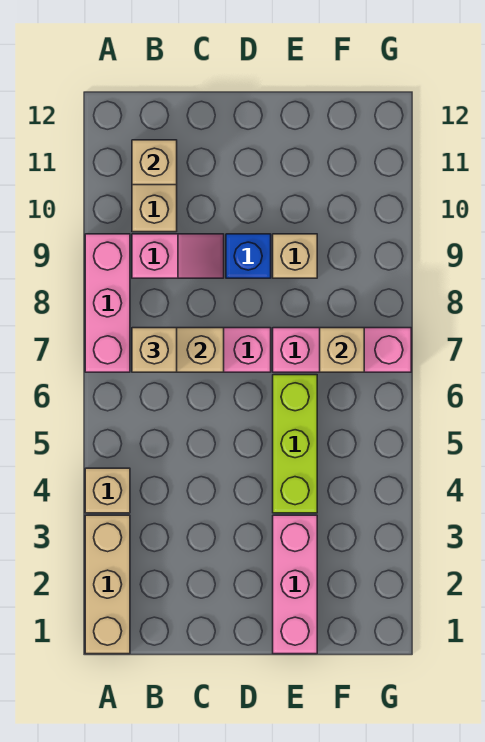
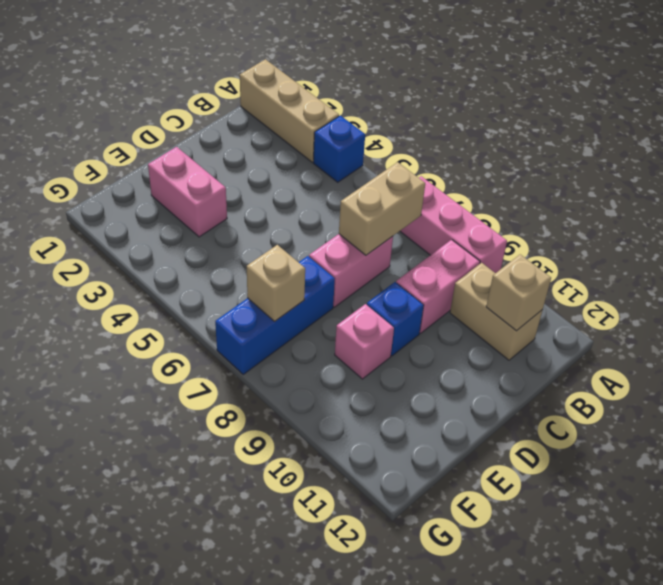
tan 1x1 brick [85,468,130,513] -> blue 1x1 brick [313,116,365,182]
tan 1x1 brick [132,328,177,372] -> none
pink 1x2 slope [132,234,224,278] -> pink 1x2 brick [396,240,480,333]
pink 1x3 brick [273,515,317,654] -> pink 1x2 brick [148,147,227,237]
lime 1x3 brick [273,375,317,513] -> none
pink 1x3 brick [273,328,411,372] -> blue 1x3 brick [215,256,335,374]
tan 1x1 brick [273,234,317,278] -> pink 1x1 brick [335,304,394,379]

